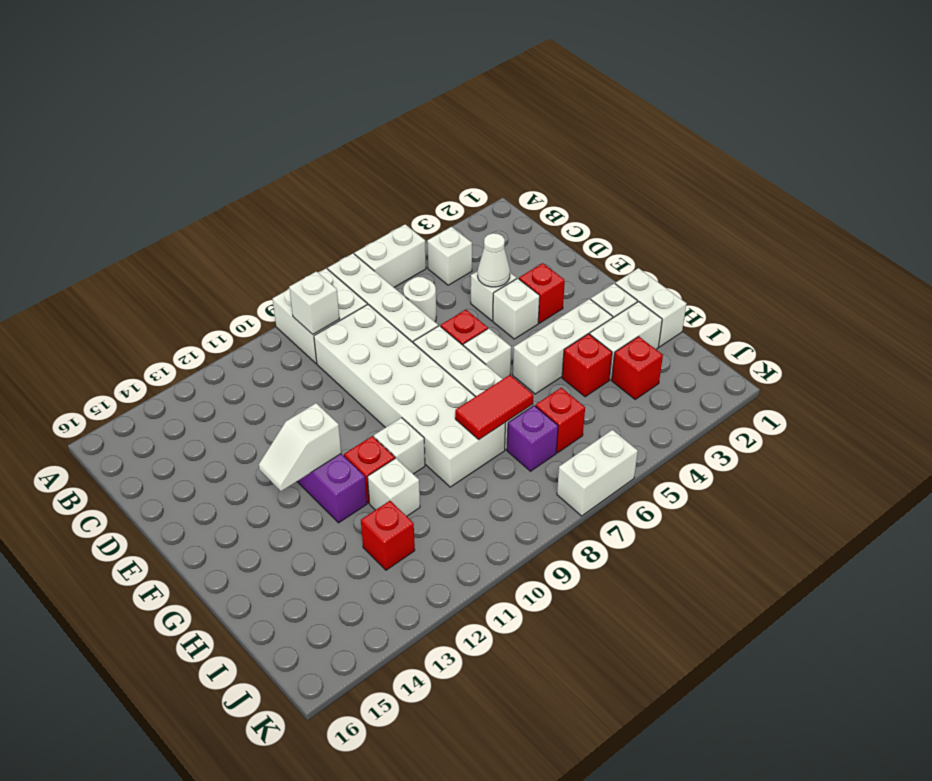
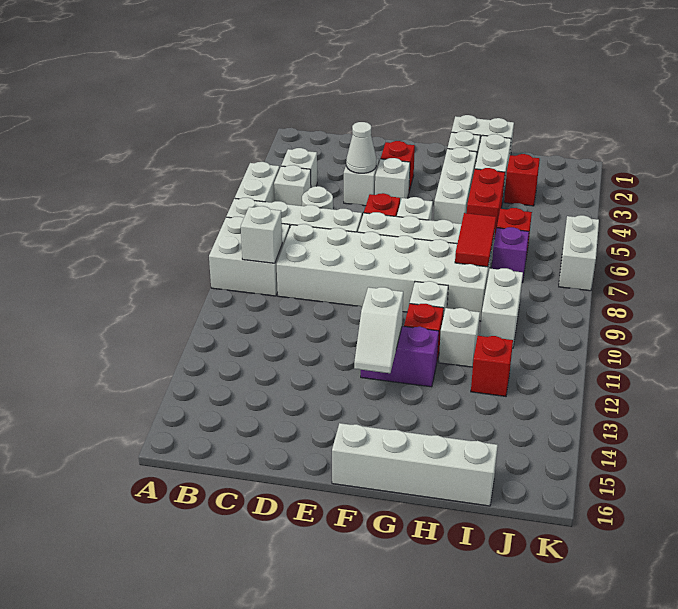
none -> white 1x1 brick [274,165,311,206]
none -> white 1x4 brick [332,423,498,506]
red 1x1 brick [562,334,612,397] -> red 1x2 brick [467,168,505,239]
none -> white 1x2 brick [480,268,523,348]

